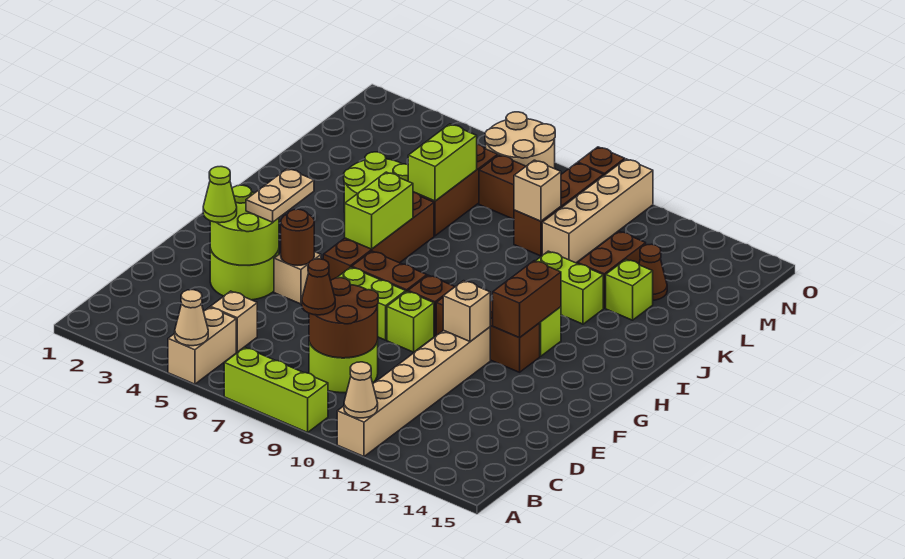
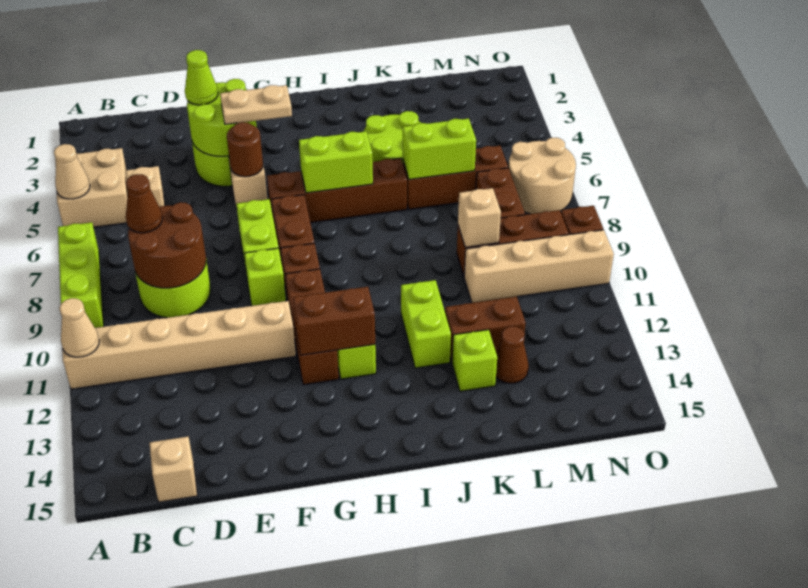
tan 1x2 brick [168,307,236,384] -> tan 2x2 brick [55,148,128,227]
tan 1x1 brick [443,281,490,342] -> tan 1x1 brick moved to [150,437,197,502]

